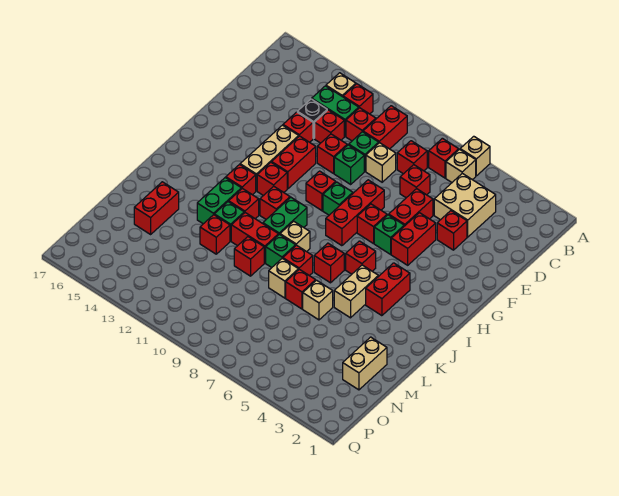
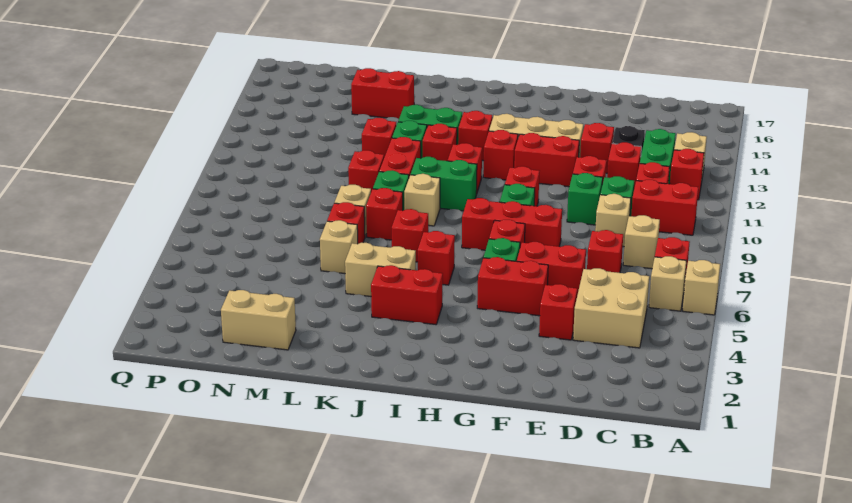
red 1x1 brick [397,141,427,174] -> tan 1x1 brick [623,215,660,269]

